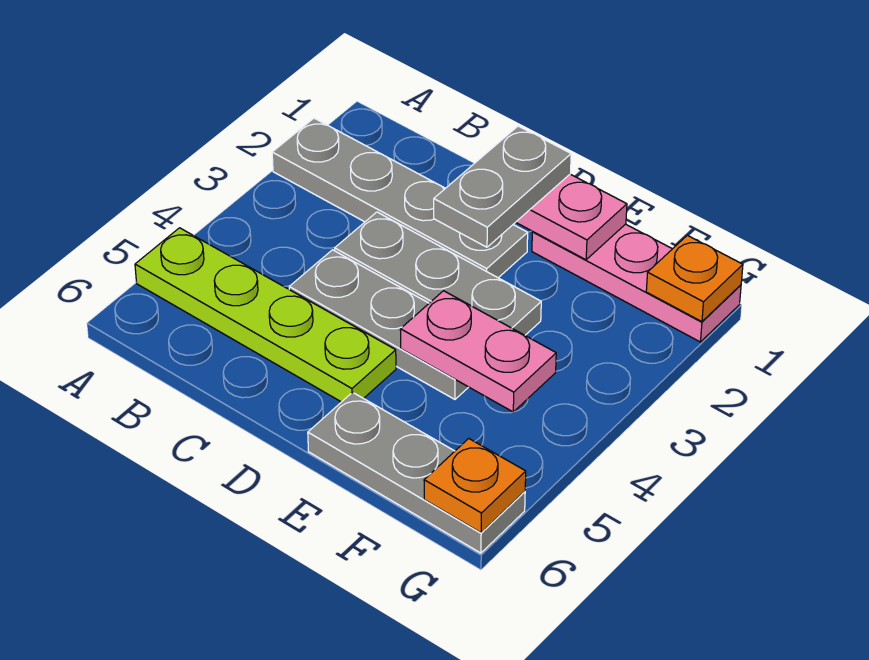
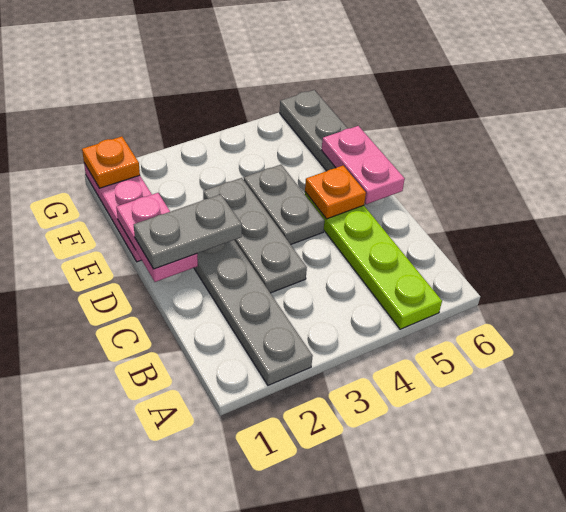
grey 1x3 plate [289,250,468,399] -> grey 1x2 plate [244,165,324,245]
pink 1x2 plate [400,291,556,412] -> pink 1x2 plate moved to [322,126,405,204]
orange 1x1 plate [424,439,526,533] -> orange 1x1 plate moved to [305,166,366,219]

